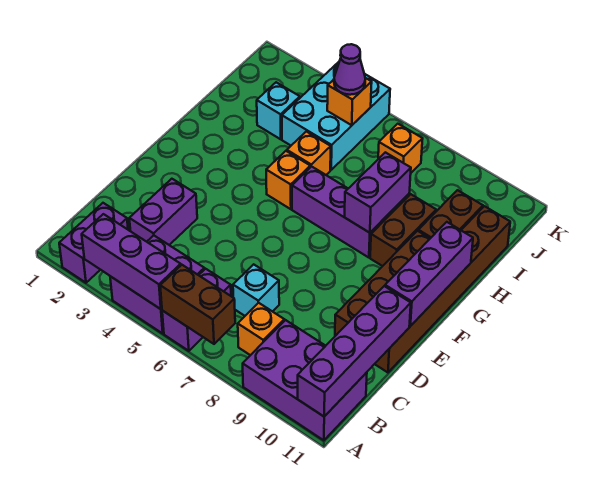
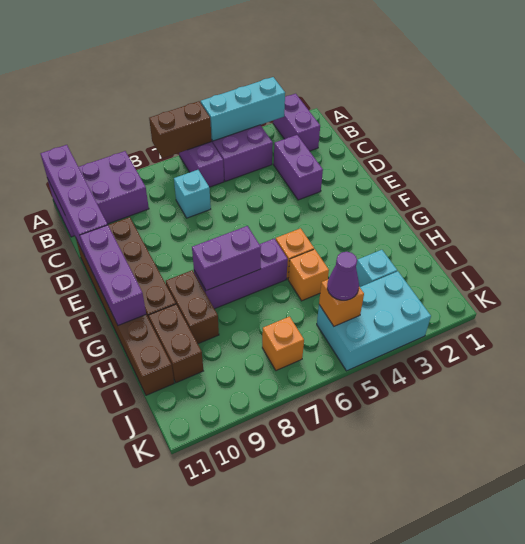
purple 1x3 brick [82,214,181,309] -> cyan 1x3 brick [201,77,285,141]
orange 1x1 brick [238,303,284,355] -> none
purple 1x2 brick [344,152,411,233] -> purple 1x2 brick turned to [192,226,261,291]
cyan 2x3 brick [282,62,390,170] -> cyan 2x3 brick turned to [317,271,431,371]

